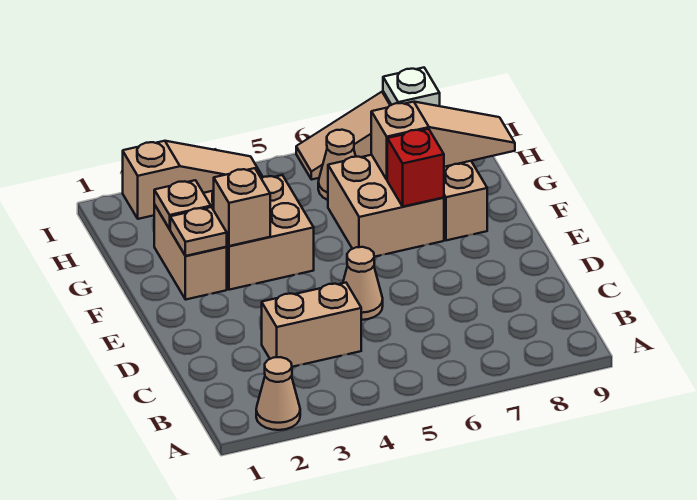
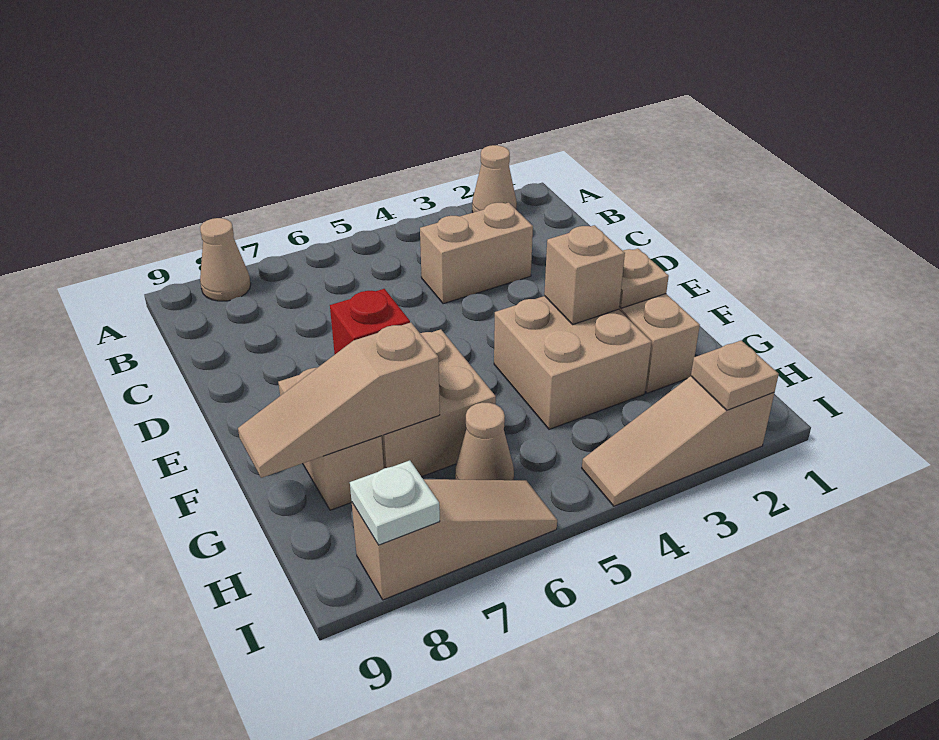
tan 1x1 cone [343,247,383,320] -> tan 1x1 cone moved to [200,218,251,301]
tan 1x1 plate [154,180,211,229] -> tan 1x1 plate moved to [691,340,779,410]

